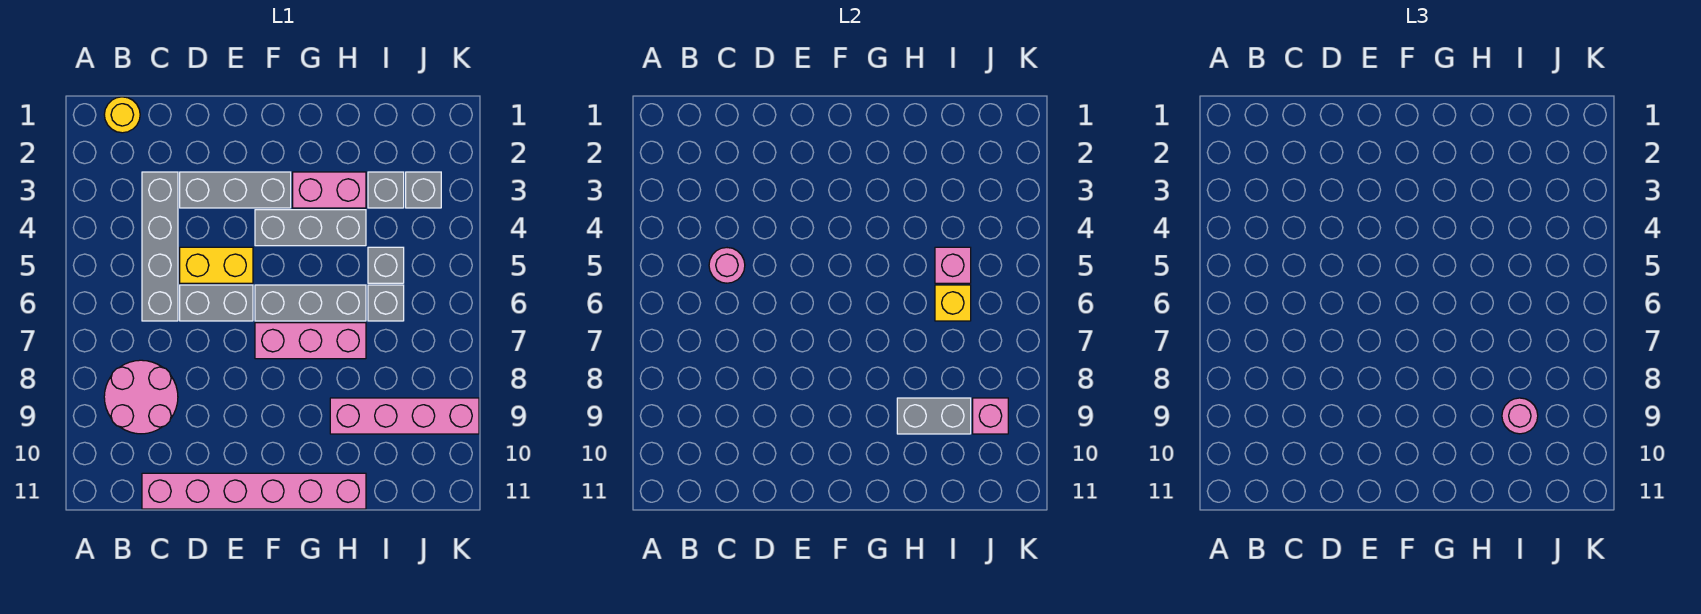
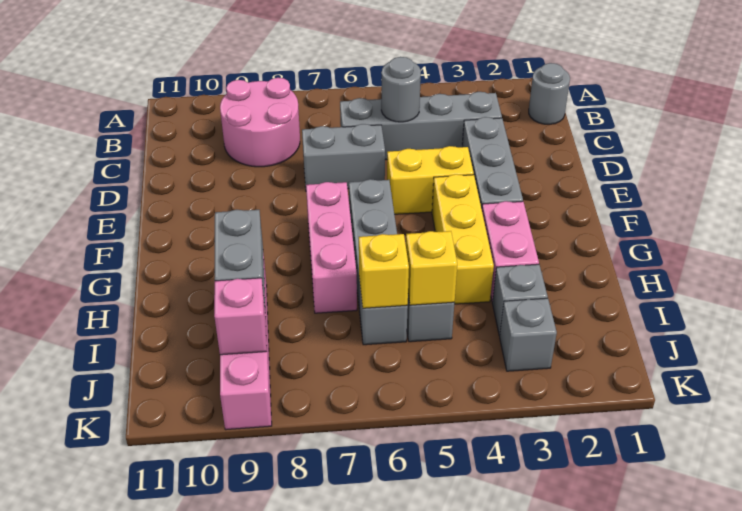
yellow 1x1 round brick [104,97,140,133] -> grey 1x1 round brick [529,63,570,124]
pink 1x1 round brick [709,248,745,283] -> grey 1x1 round brick [381,57,421,122]
pink 1x6 brick [142,473,366,509] -> none
yellow 1x2 brick [180,247,253,283] -> yellow 1x2 brick turned to [387,146,474,214]
grey 1x2 brick [180,285,253,321] -> grey 1x2 brick turned to [302,124,385,189]
grey 1x3 brick [255,210,366,246] -> yellow 1x3 brick [432,174,494,304]
pink 1x1 brick [935,247,971,283] -> yellow 1x1 brick [406,231,457,305]
pink 1x1 round brick [1502,398,1538,434] -> none

